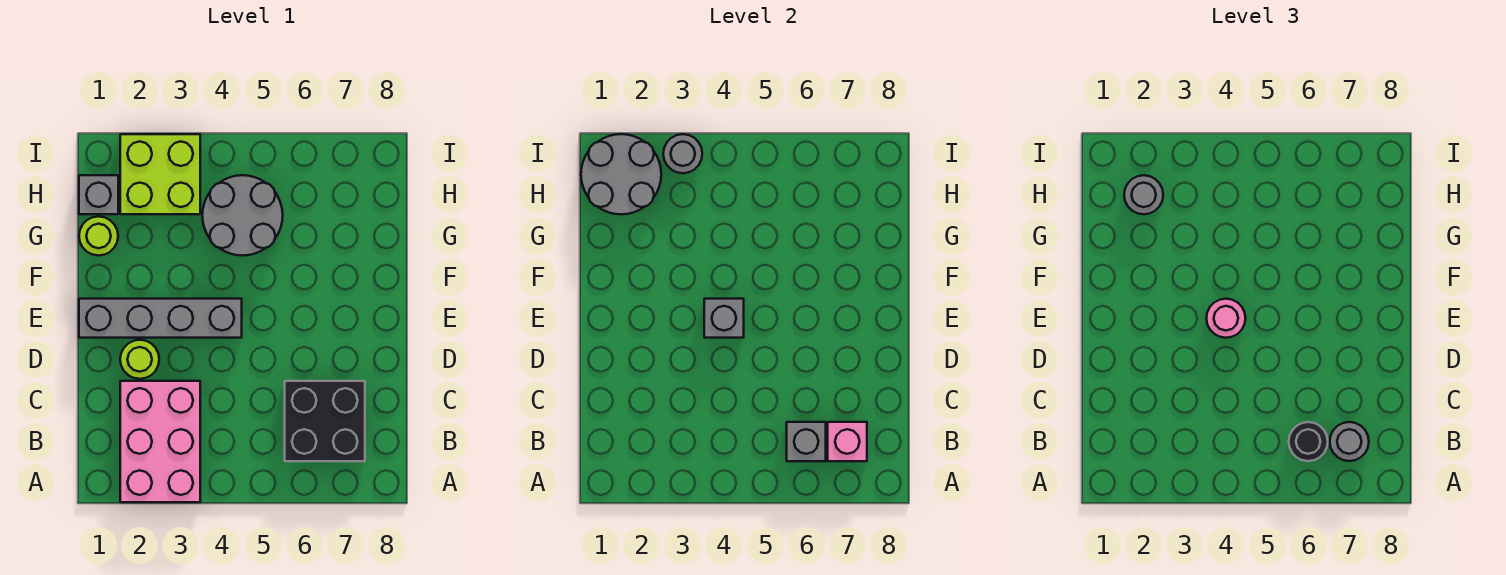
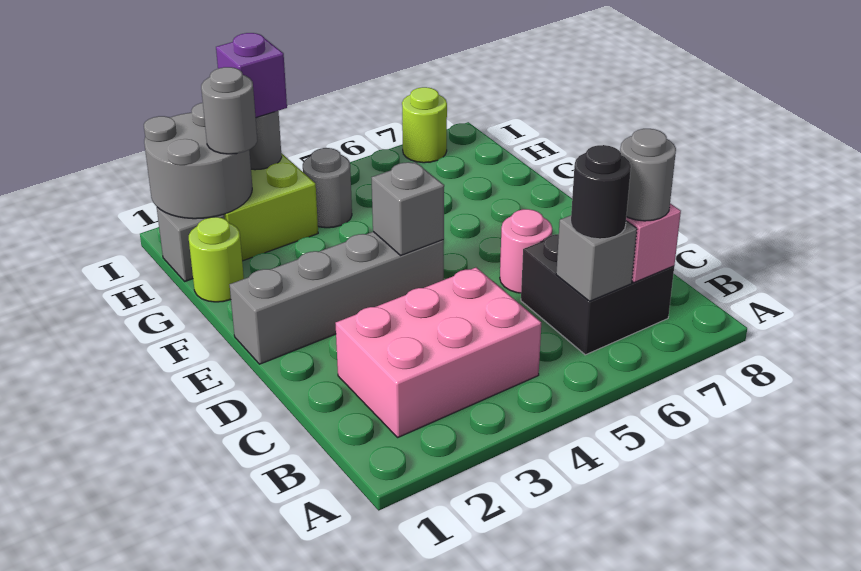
pink 2x3 brick [120,381,200,502] -> pink 2x3 brick turned to [336,267,541,437]
lime 1x1 round brick [120,340,159,379] -> lime 1x1 round brick moved to [402,87,447,163]
pink 1x1 round brick [1206,299,1246,338] -> pink 1x1 round brick moved to [500,209,552,293]
grey 2x2 round brick [202,175,283,256] -> grey 1x1 round brick [303,148,352,228]
none -> purple 1x1 brick [216,33,287,118]

